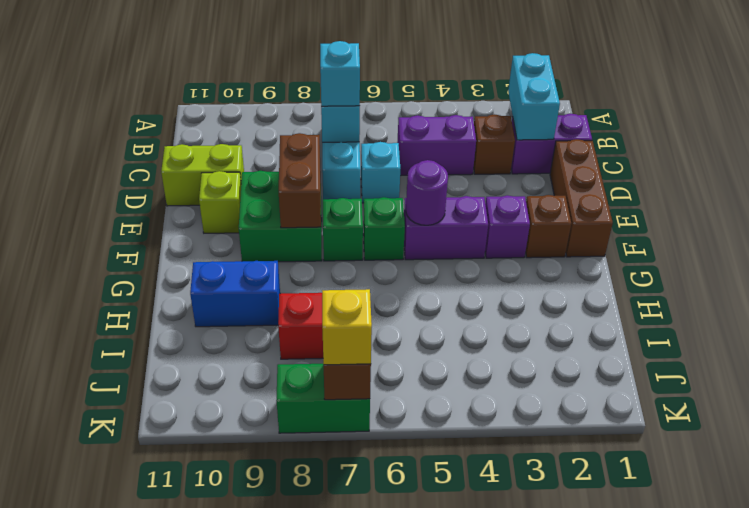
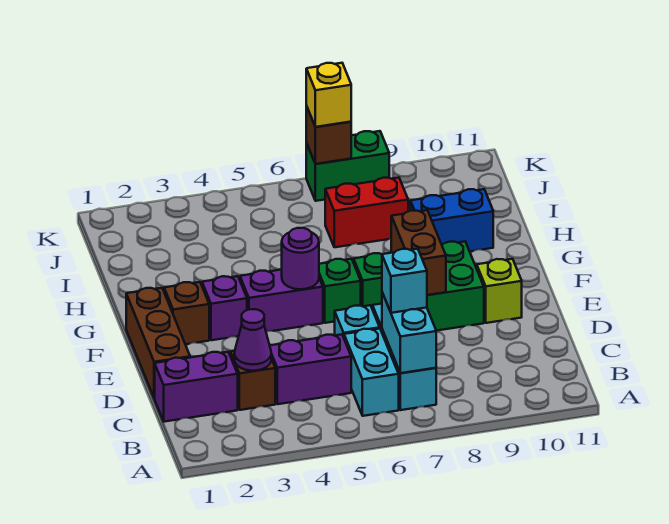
cyan 1x2 brick [508,53,560,140] -> cyan 1x2 brick moved to [344,329,399,416]
none -> purple 1x1 cone [234,309,271,371]
lime 1x2 brick [161,144,244,206] -> none

